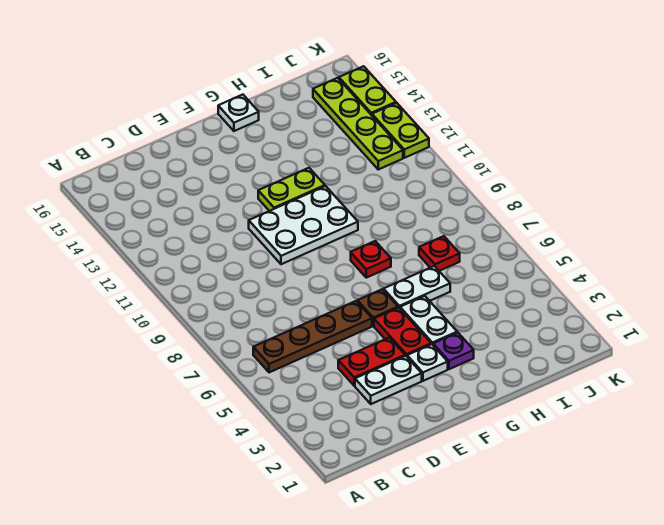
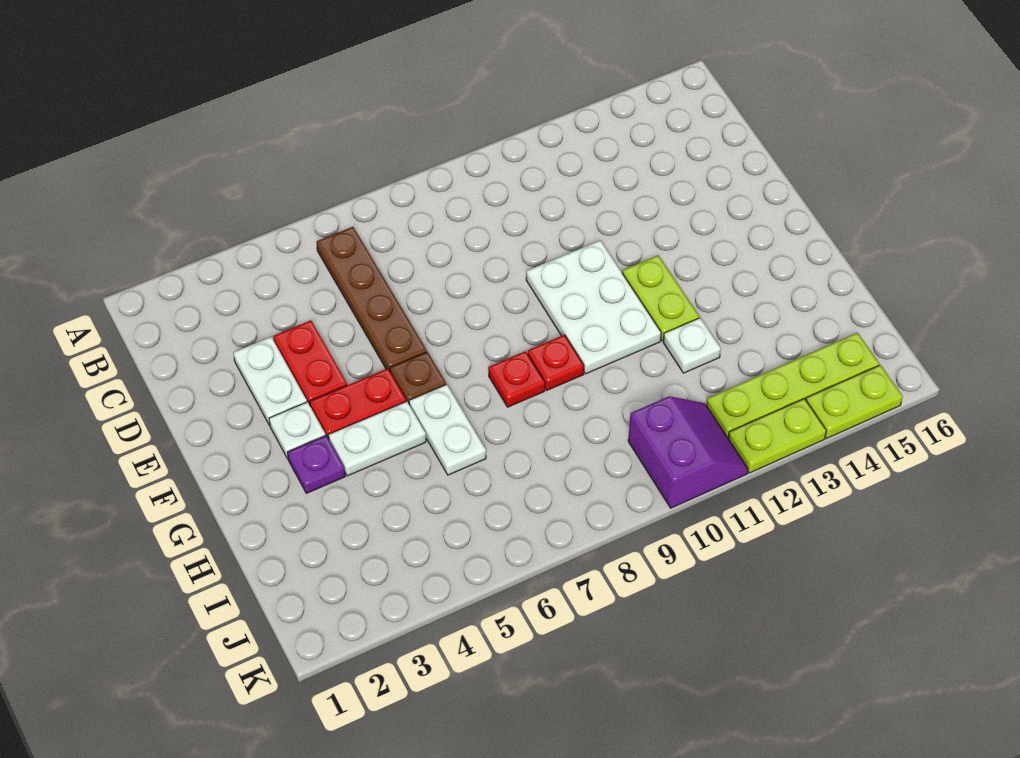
white 1x1 plate [218,95,259,131] -> white 1x1 plate moved to [663,318,721,373]
red 1x1 plate [419,236,460,271] -> red 1x1 plate moved to [528,335,584,390]
none -> purple 2x2 slope [628,396,748,508]

